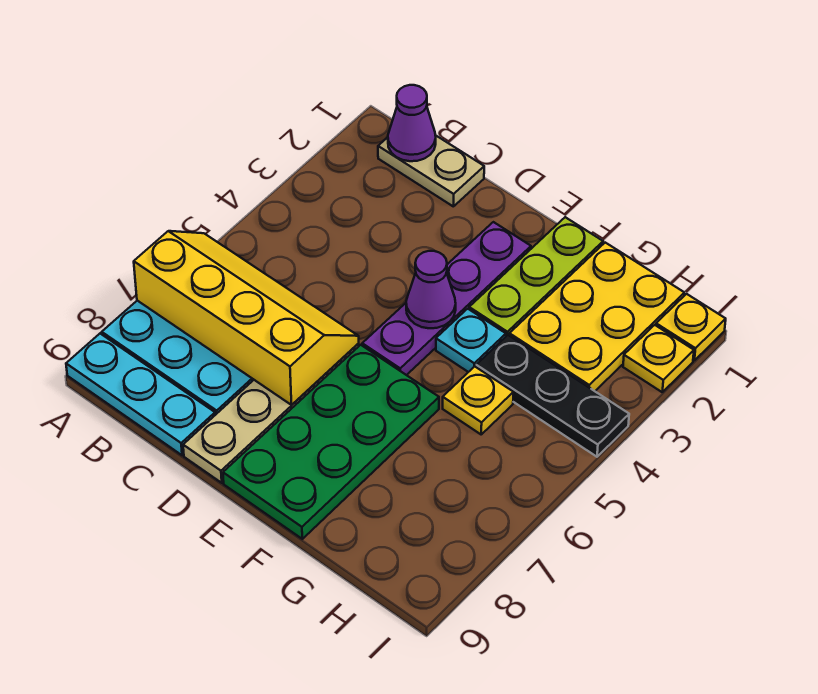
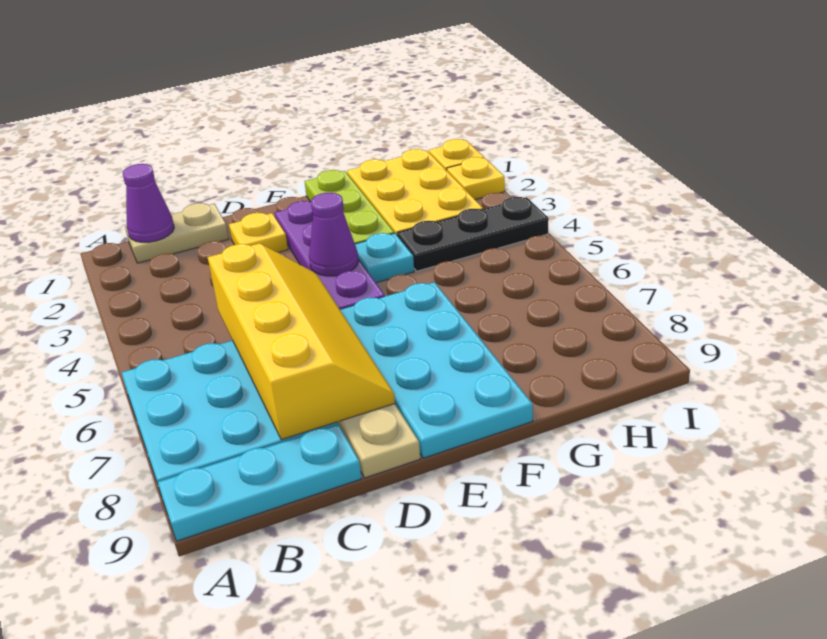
yellow 2x4 slope [134,231,359,405] -> yellow 2x4 slope turned to [208,243,395,440]
green 2x4 plate [223,345,439,539] -> cyan 2x4 plate [340,282,533,458]
yellow 1x1 plate [443,366,513,434] -> yellow 1x1 plate moved to [229,213,288,252]

